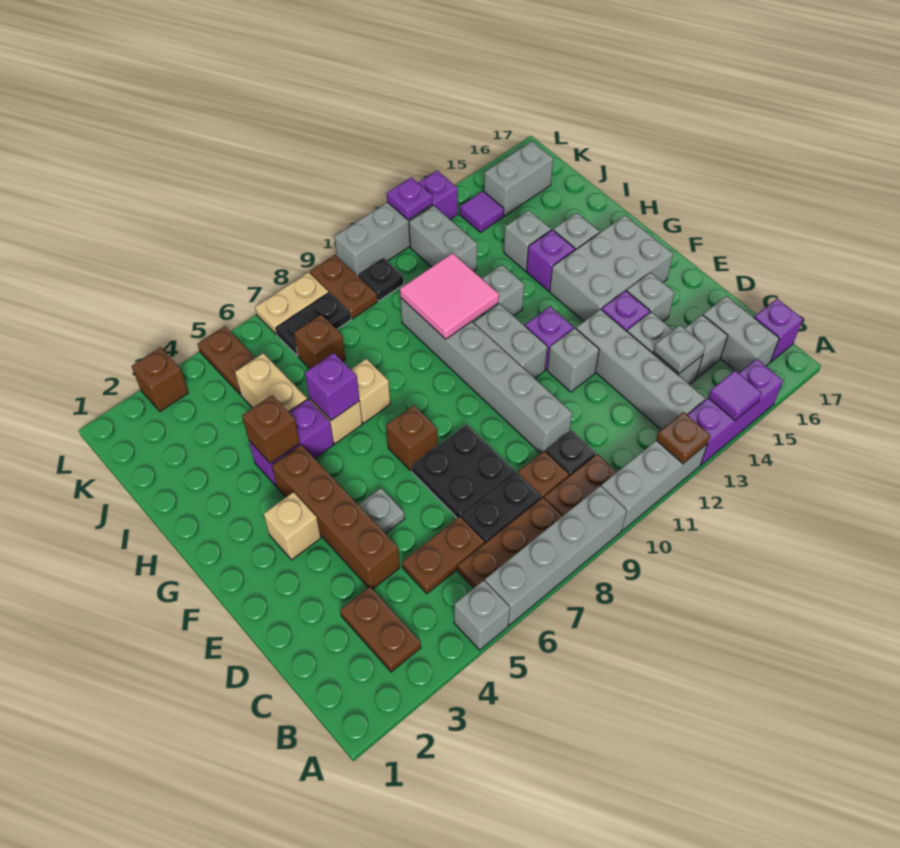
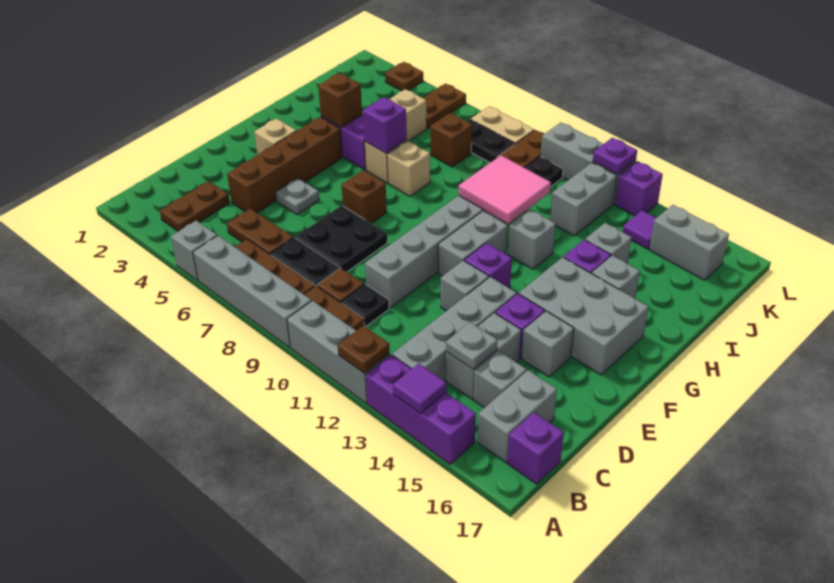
brown 1x1 brick [132,347,188,412] -> brown 1x1 plate [385,62,424,91]

